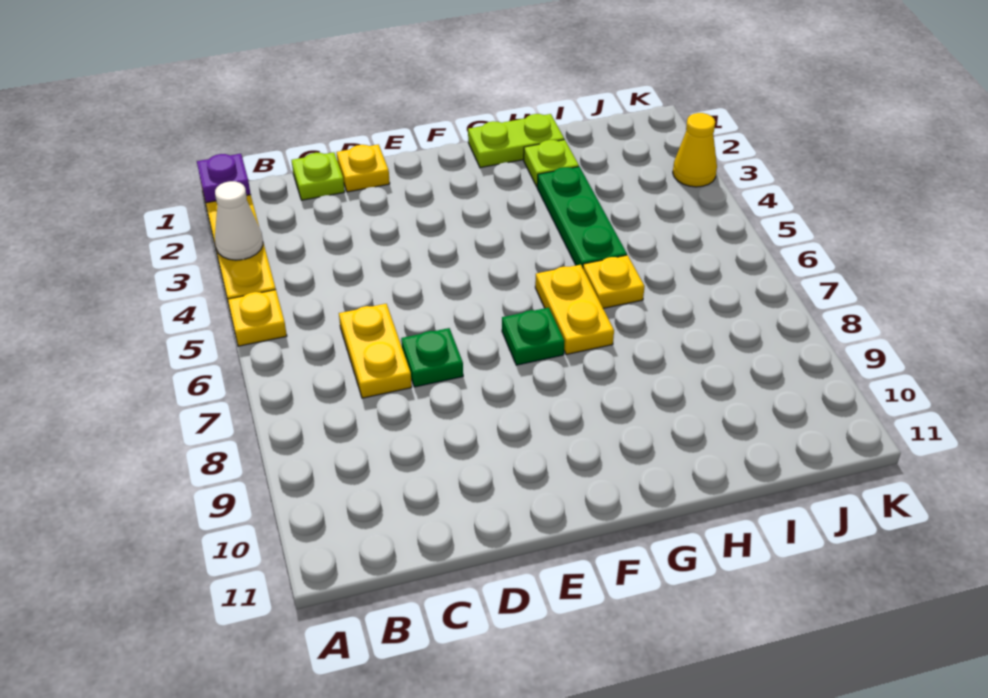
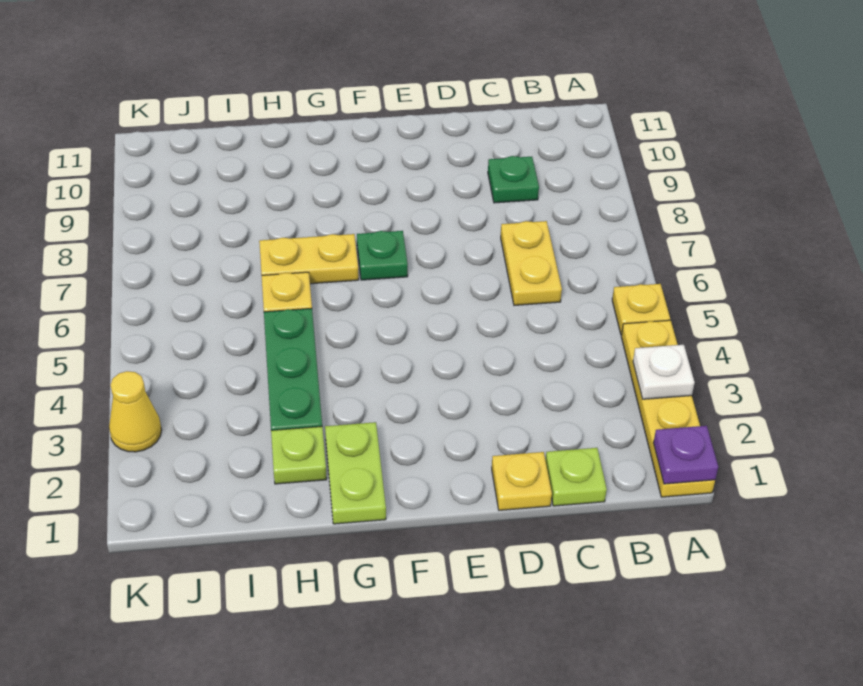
white 1x1 cone [215,181,263,260] -> white 1x1 plate [633,345,695,399]
green 1x1 plate [401,328,463,387] -> green 1x1 plate moved to [488,156,539,203]
lime 1x2 plate [468,114,564,168] -> lime 1x2 plate turned to [325,422,386,524]
yellow 1x2 plate [535,265,614,354] -> yellow 1x2 plate turned to [259,234,359,284]

